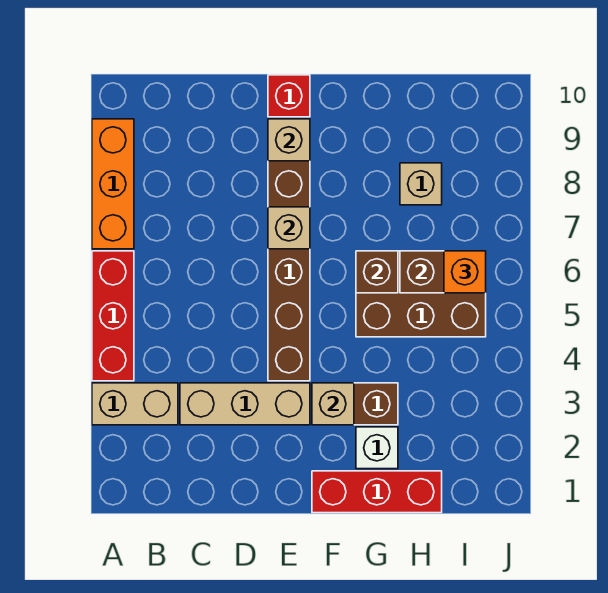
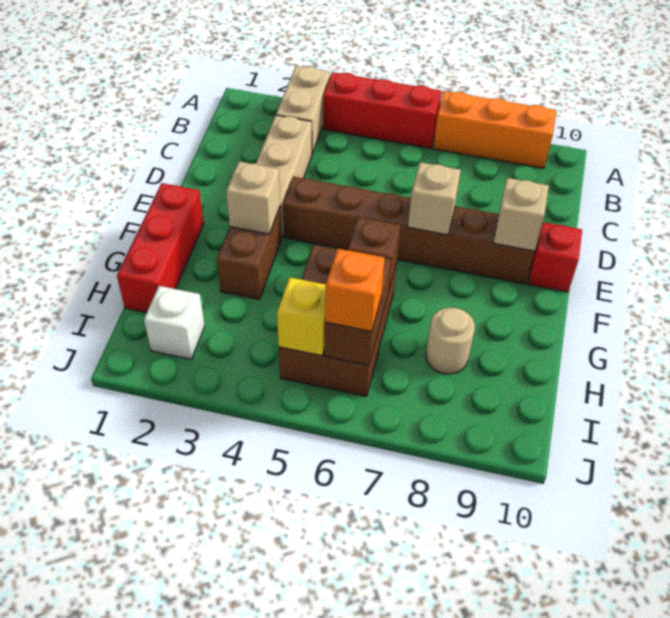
white 1x1 brick [356,427,398,469] -> white 1x1 brick moved to [144,286,205,359]
tan 1x1 brick [400,163,442,205] -> tan 1x1 round brick [426,307,475,374]
none -> yellow 1x1 brick [277,277,326,356]

